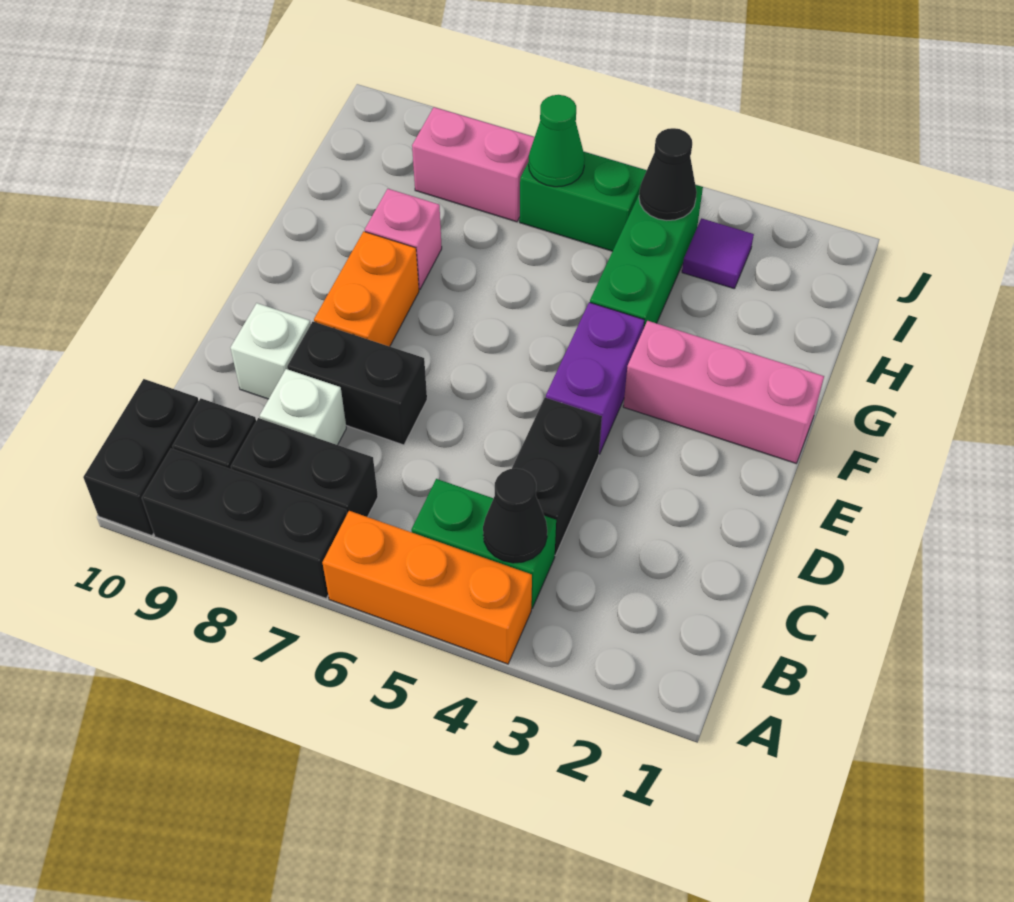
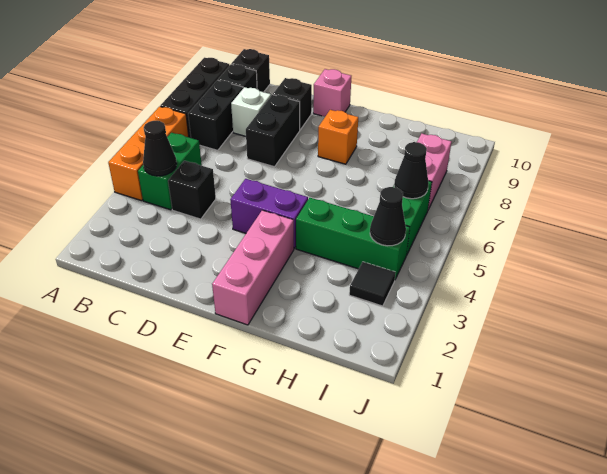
black 1x2 brick [83,379,199,536] -> black 1x1 brick [232,49,270,92]
black 1x2 brick [512,397,602,555] -> black 1x1 brick [168,161,216,219]
white 1x1 brick [231,303,311,399] -> black 1x1 brick [273,78,312,130]
orange 1x2 brick [314,231,419,347] -> orange 1x1 brick [318,110,358,164]
pink 1x1 brick [365,189,442,289] -> pink 1x1 brick moved to [313,69,351,116]
purple 1x1 tile [682,218,754,289] -> black 1x1 tile [349,262,396,306]
green 1x1 cone [529,95,585,187] -> black 1x1 cone [394,142,428,199]

